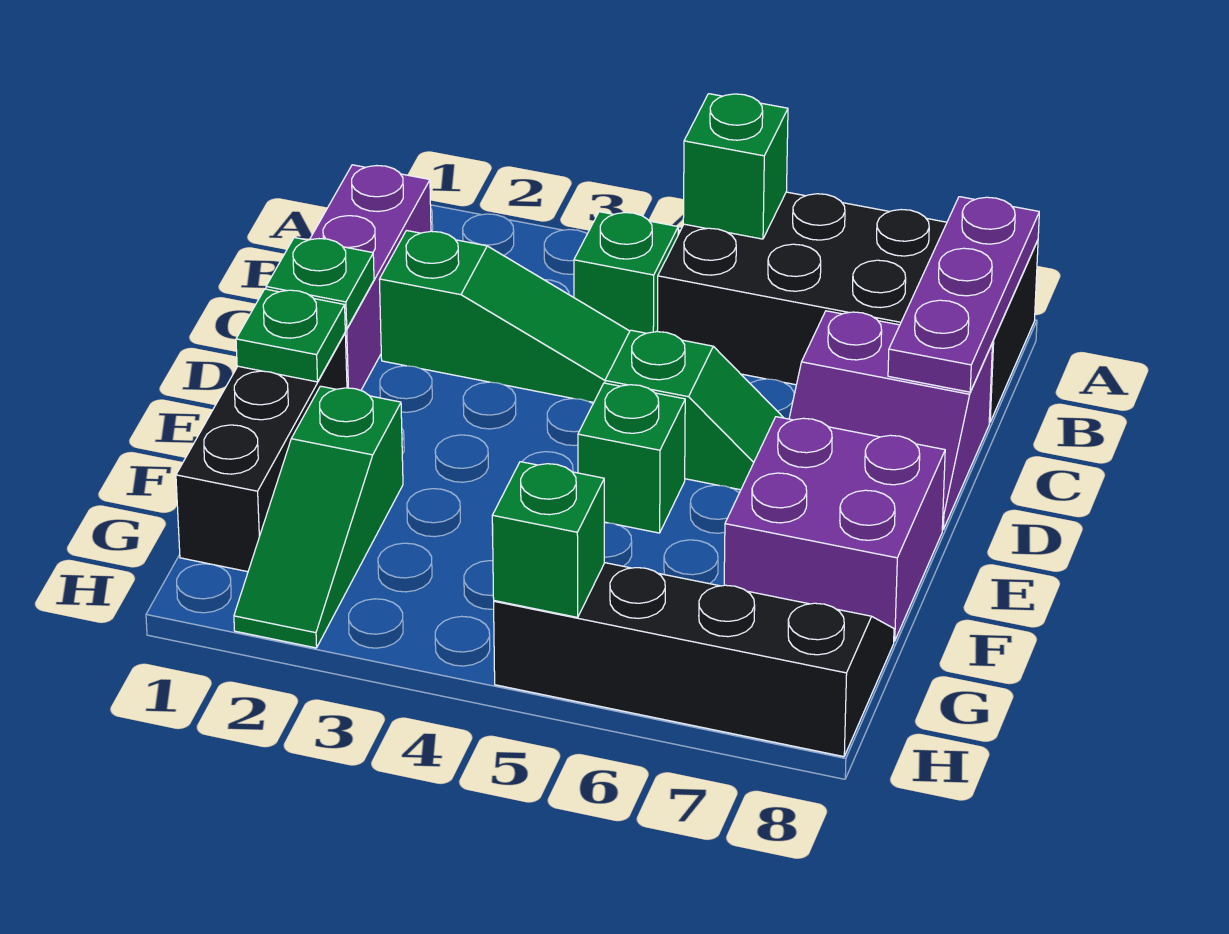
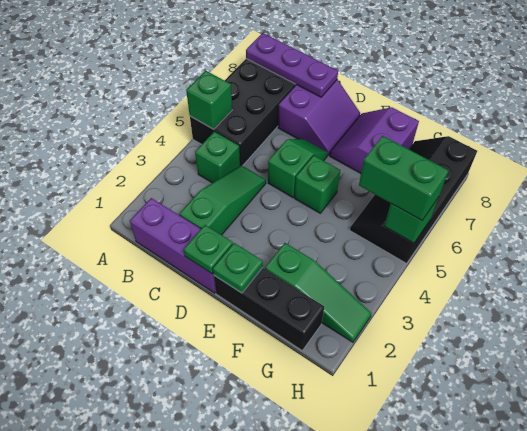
purple 2x2 brick [724,417,945,641] -> purple 2x2 slope [329,107,419,173]
none -> green 1x2 brick [359,136,449,220]

